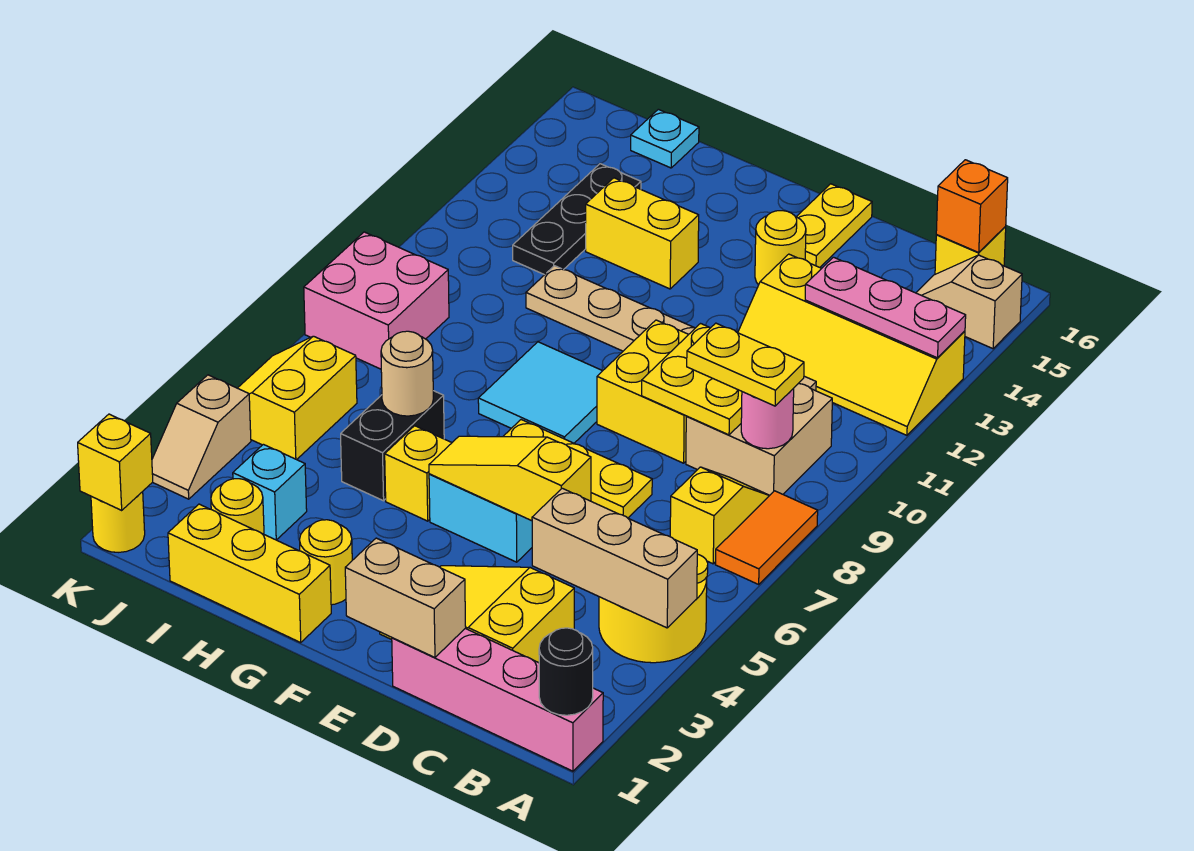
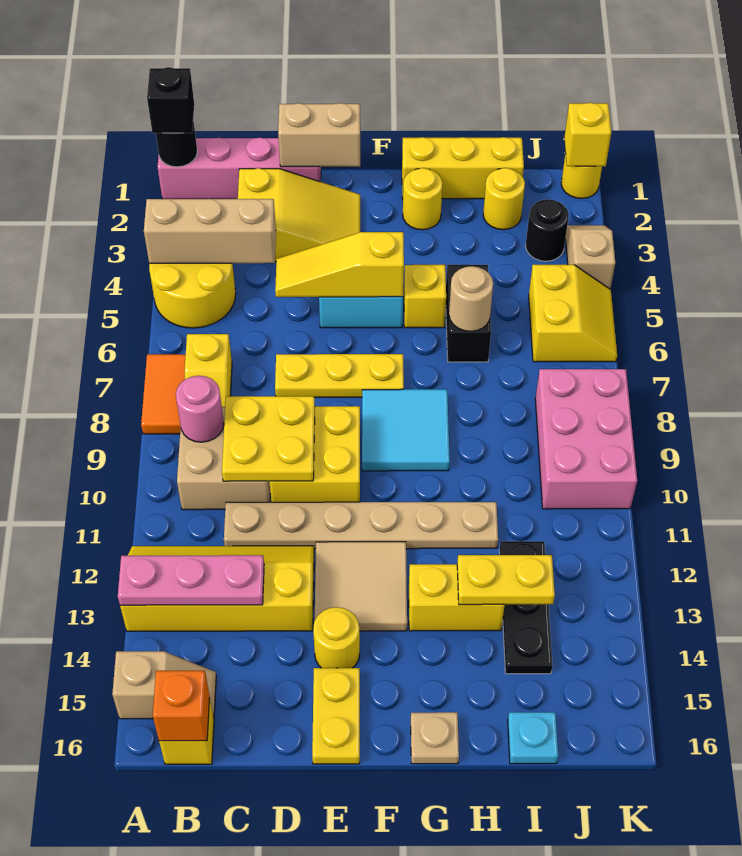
none -> black 1x1 brick [147,67,194,133]
yellow 1x2 plate [687,323,804,406] -> yellow 1x2 plate moved to [457,555,555,605]
yellow 1x3 slope [429,436,591,521] -> yellow 1x3 slope turned to [275,232,404,297]
none -> tan 2x2 tile [315,542,407,631]
none -> tan 1x1 plate [411,712,459,764]
cyan 1x1 brick [233,444,307,540] -> none
none -> black 1x1 round brick [526,199,569,261]
pink 2x2 brick [304,232,449,369] -> pink 2x3 brick [535,369,637,509]

